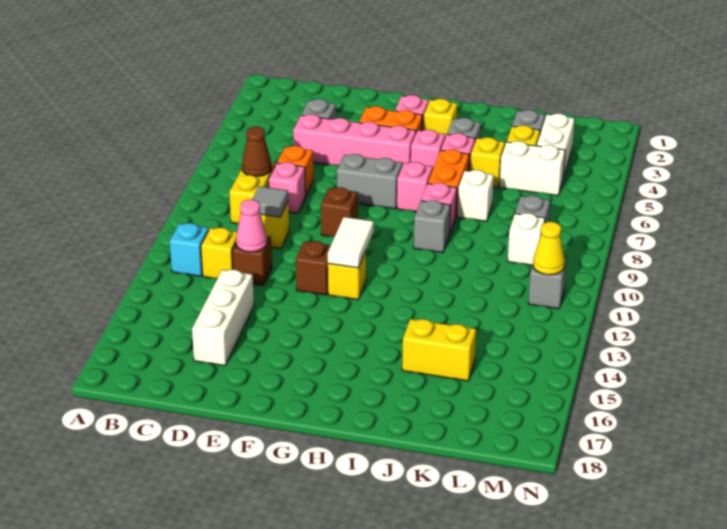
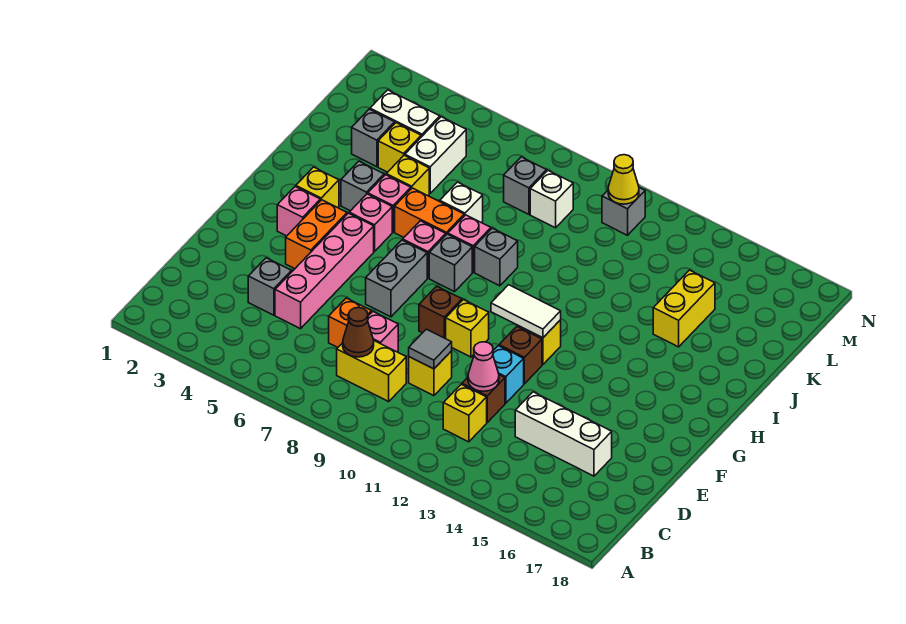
cyan 1x1 brick [170,223,209,276] -> cyan 1x1 brick moved to [493,346,524,403]
none -> yellow 1x1 brick [446,300,489,357]
none -> grey 1x1 brick [429,234,472,292]

